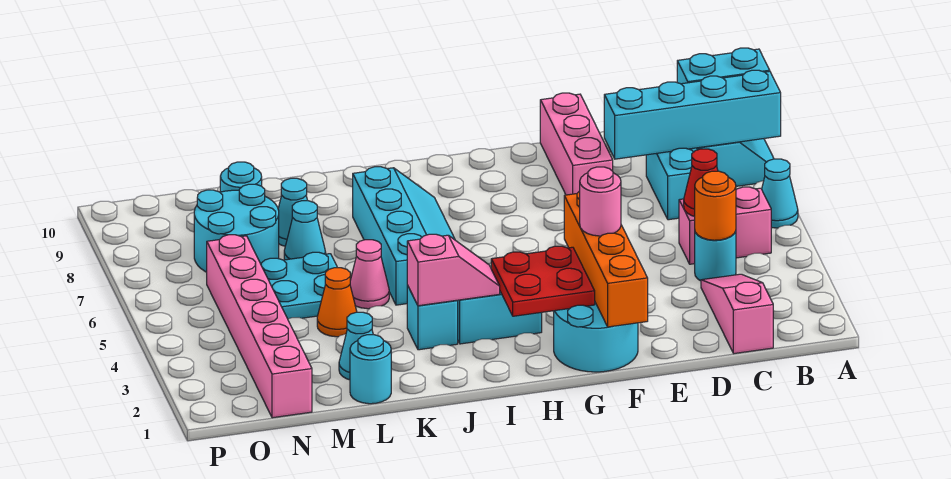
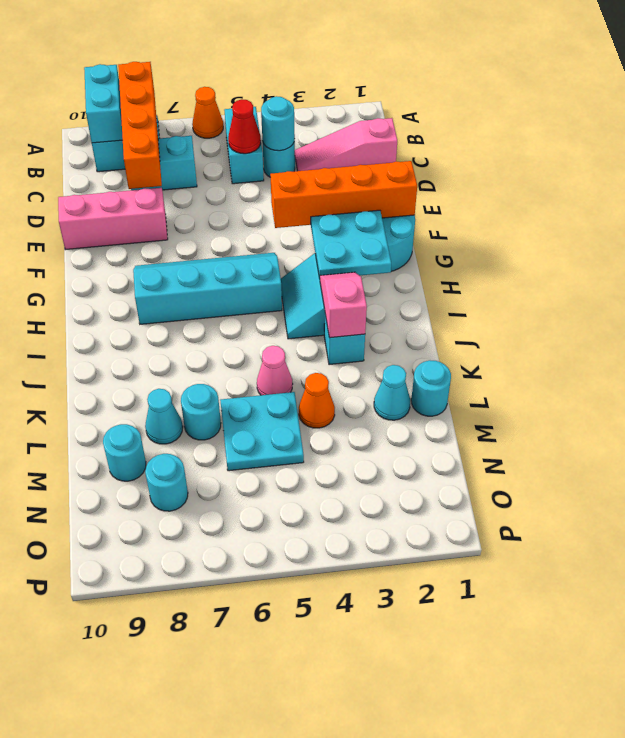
cyan 1x1 cone [762,159,798,228] -> orange 1x1 cone [192,87,223,138]
cyan 1x4 brick [604,70,781,159] -> orange 1x4 brick [118,62,162,189]
pink 1x2 brick [679,187,771,264] -> cyan 1x2 brick [225,107,264,184]
orange 1x1 round brick [695,171,736,240] -> cyan 1x1 round brick [261,96,295,151]
pink 1x1 round brick [580,167,621,236] -> none
red 2x2 plate [491,246,595,316] -> cyan 2x2 plate [311,210,391,278]
cyan 2x4 slope [353,167,455,305] -> cyan 2x4 slope moved to [133,253,282,324]
cyan 1x1 cone [284,201,326,260] -> cyan 1x1 round brick [181,384,221,440]
cyan 2x2 round brick [194,184,279,272] -> cyan 1x1 round brick [145,454,188,511]
pink 1x6 brick [207,235,312,418] -> none

